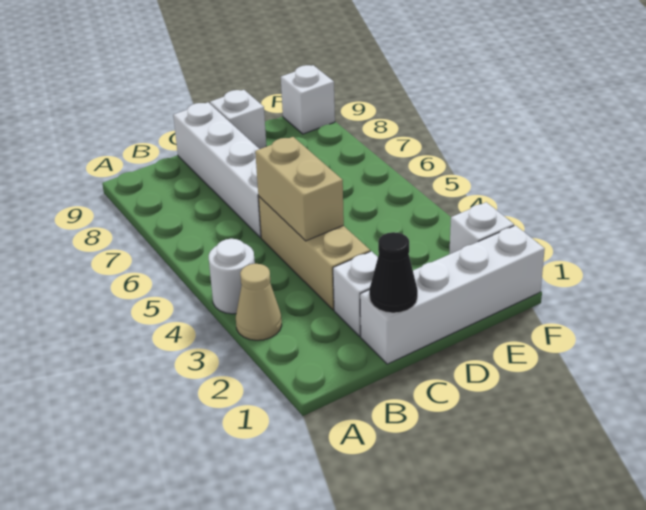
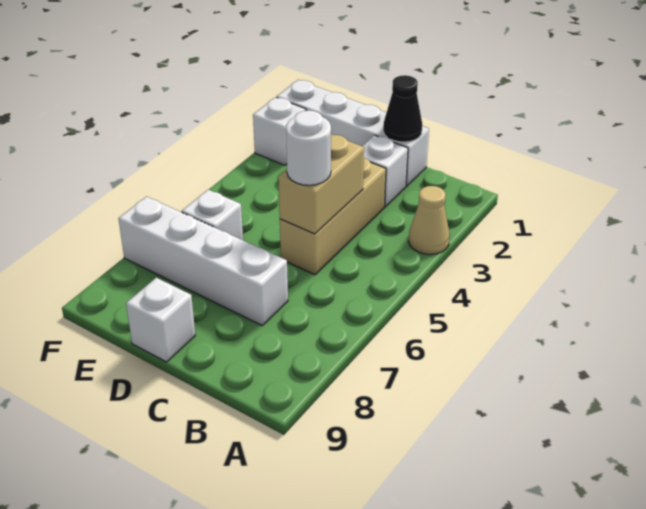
white 1x1 round brick [209,239,255,314] -> white 1x1 round brick moved to [286,110,331,185]
white 1x4 brick [173,102,261,238] -> white 1x4 brick turned to [118,197,288,325]
white 1x1 brick [281,65,335,134] -> white 1x1 brick moved to [182,189,243,240]

